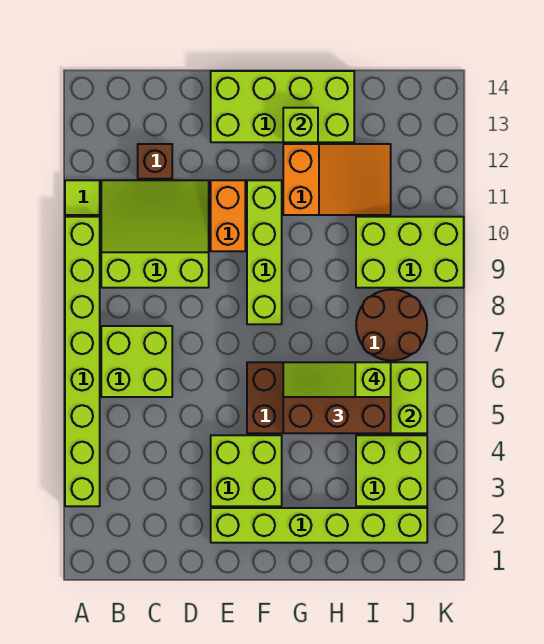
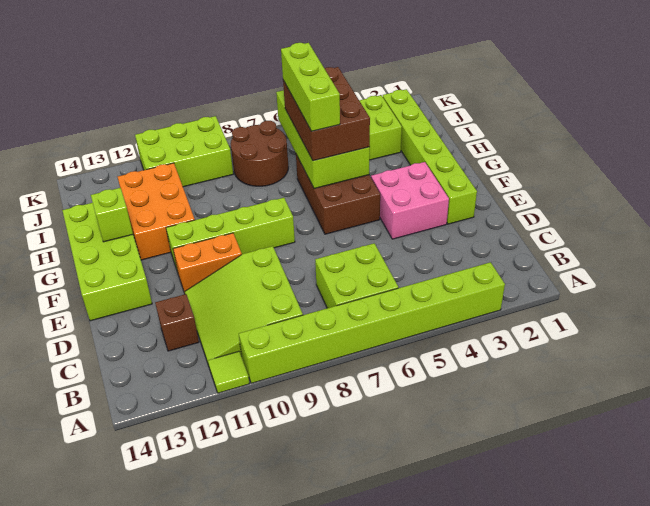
lime 2x2 brick [211,435,282,506] -> pink 2x2 brick [371,162,449,239]
lime 1x3 slope [283,362,391,397] -> lime 1x3 brick [281,43,340,131]
orange 2x3 slope [283,144,391,215] -> orange 2x3 brick [118,163,195,260]
lime 2x3 brick [356,217,464,288] -> lime 2x3 brick turned to [135,116,233,187]

